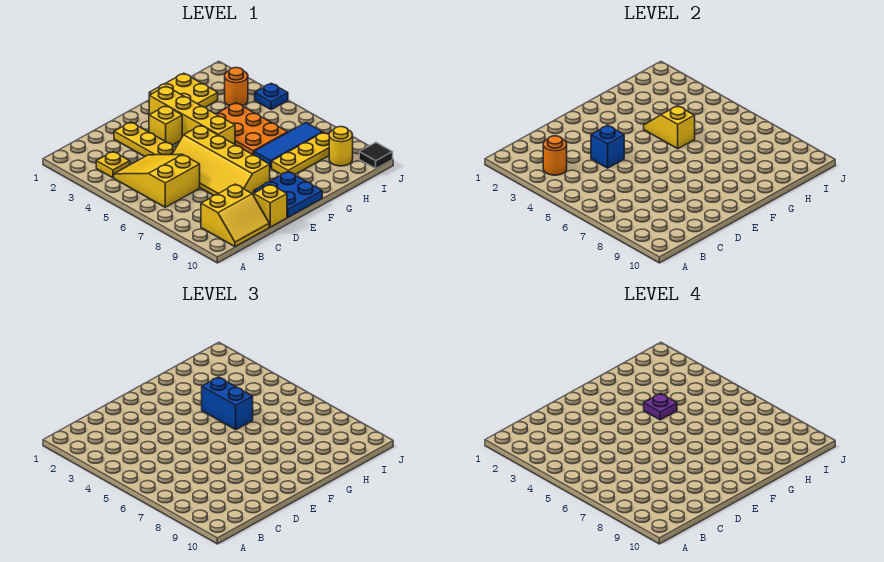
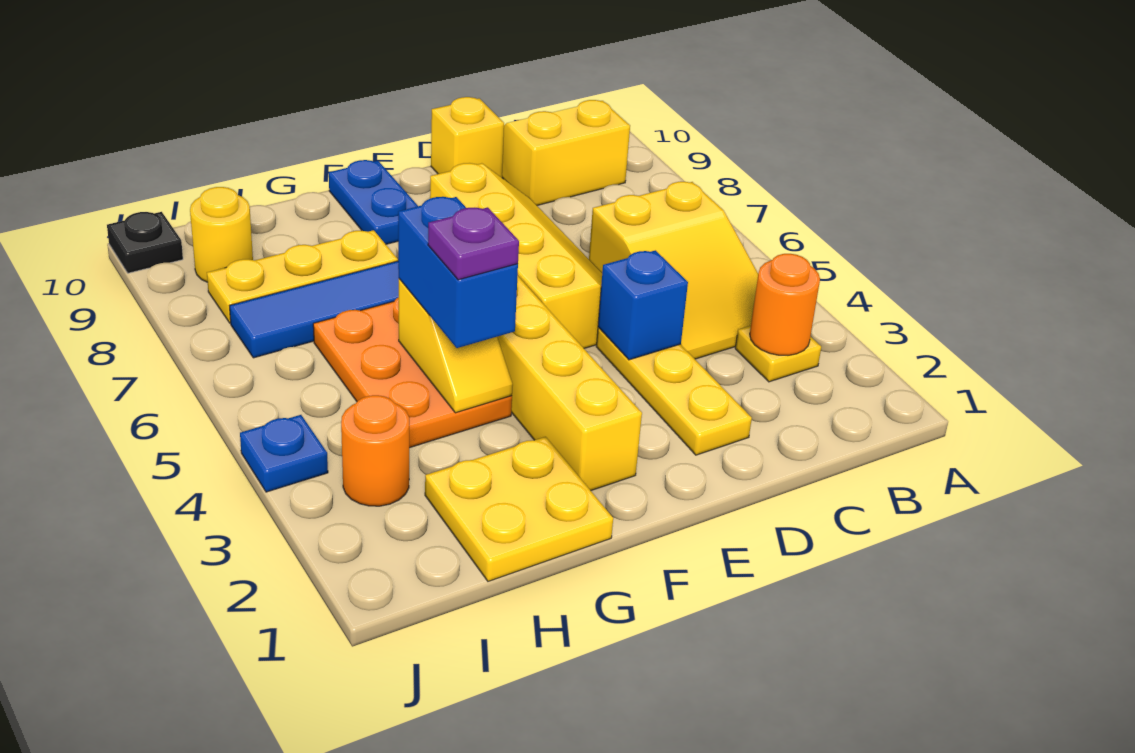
yellow 1x1 brick [149,106,182,145] -> none
blue 2x2 plate [254,172,322,217] -> blue 1x2 plate [329,160,418,244]
black 1x1 tile [359,142,393,168] -> black 1x1 plate [107,212,183,273]

